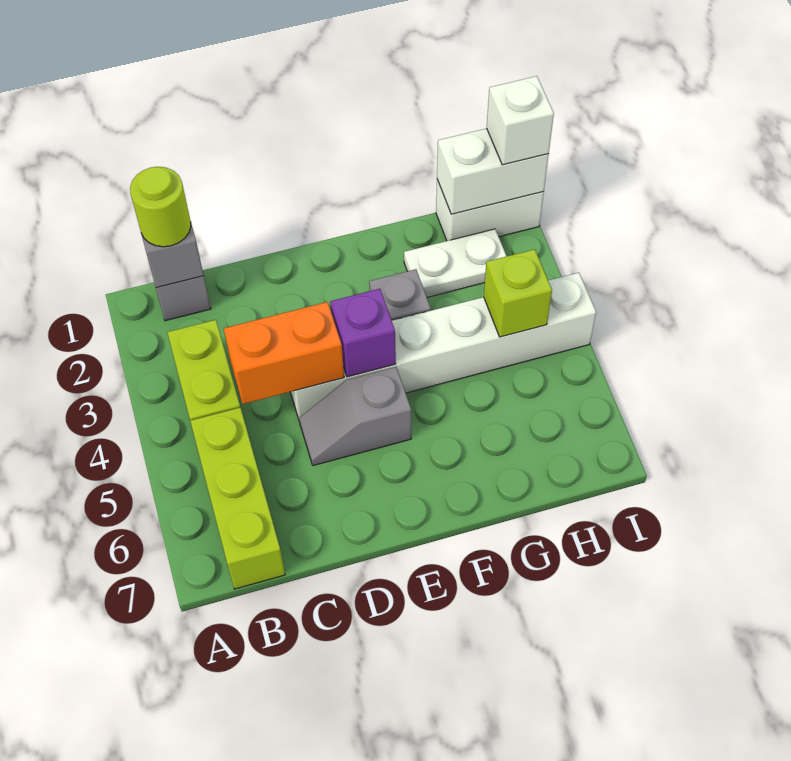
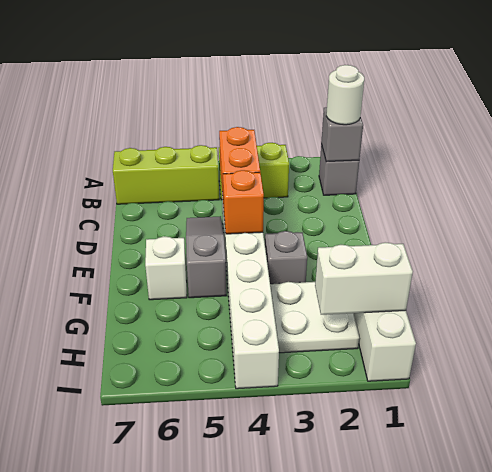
lime 1x1 round brick [130,167,191,247] -> white 1x1 round brick [326,65,364,125]
grey 1x2 slope [299,367,411,466] -> grey 1x3 slope [186,216,227,298]
purple 1x1 brick [330,289,396,377] -> orange 1x1 brick [223,170,264,234]
white 1x2 plate [404,229,506,297] -> white 2x2 plate [270,282,359,353]
white 1x2 brick [437,128,549,214] -> white 1x2 brick turned to [315,242,413,315]
lime 1x1 brick [484,249,552,337] -> none
white 1x1 brick [487,76,554,165] -> white 1x1 brick moved to [145,236,187,300]

